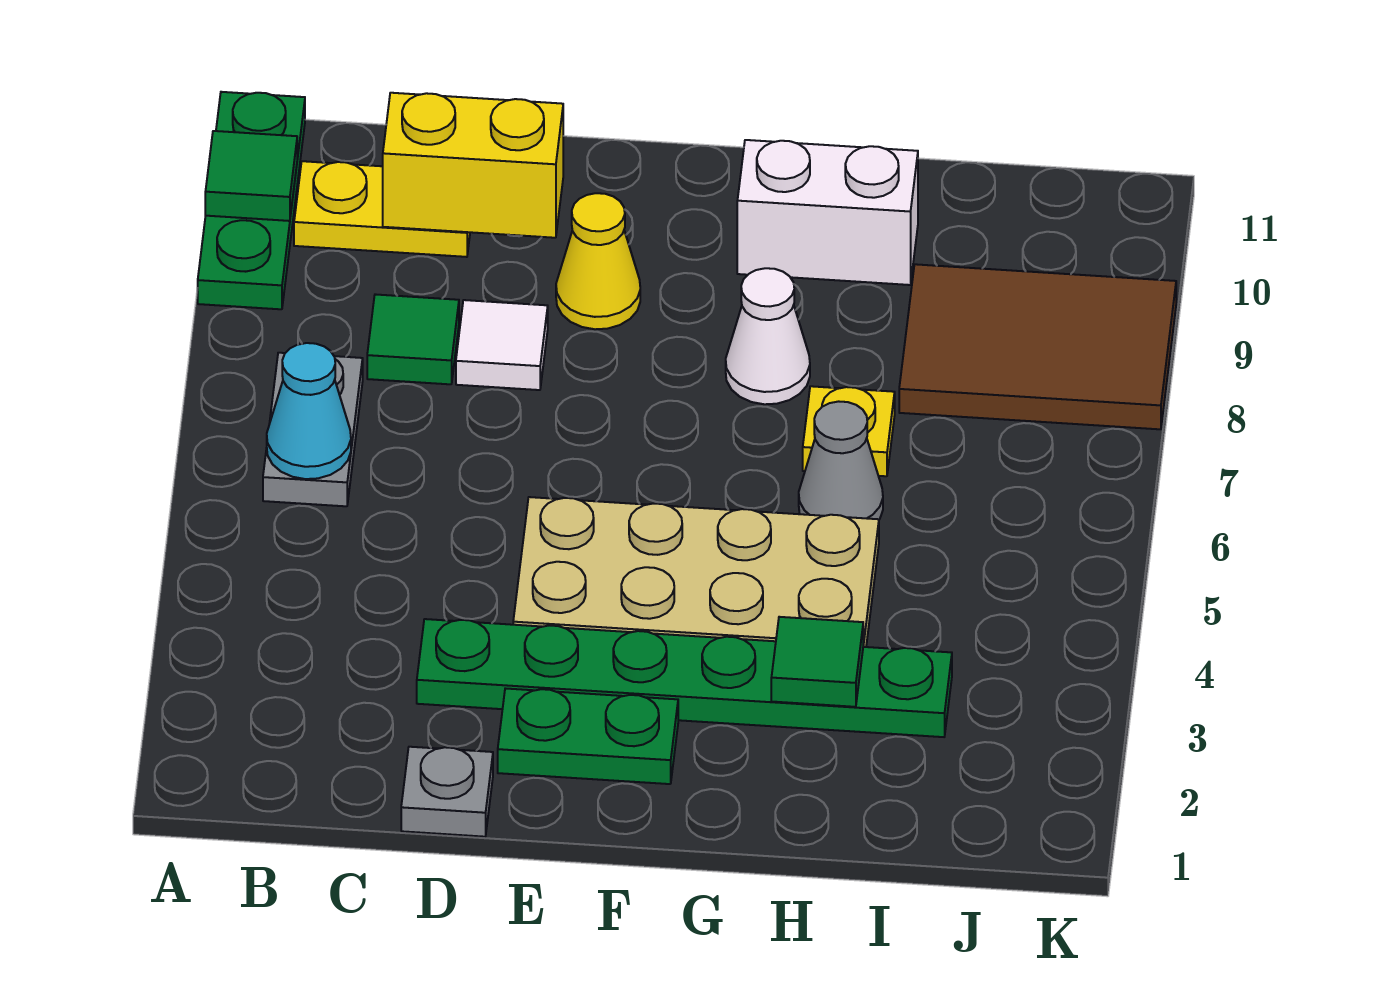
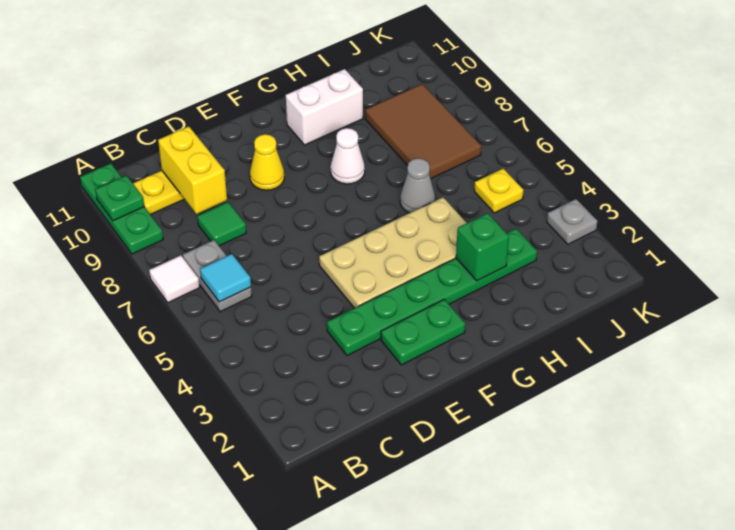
green 1x1 tile [205,131,297,221] -> green 1x1 plate [95,175,144,221]
cyan 1x1 cone [267,343,351,479] -> cyan 1x1 tile [200,254,251,302]
yellow 1x2 brick [383,93,563,238] -> yellow 1x2 brick turned to [158,126,227,214]
grey 1x1 plate [401,747,493,837] -> grey 1x1 plate moved to [547,199,597,244]
white 1x1 tile [456,300,548,390] -> white 1x1 tile moved to [149,255,200,303]
green 1x1 tile [771,617,863,707] -> green 1x1 brick [456,213,509,281]
yellow 1x1 plate [803,386,895,476] -> yellow 1x1 plate moved to [474,169,523,213]
brown 2x3 tile [899,264,1176,429] -> brown 2x3 tile turned to [365,84,481,179]

